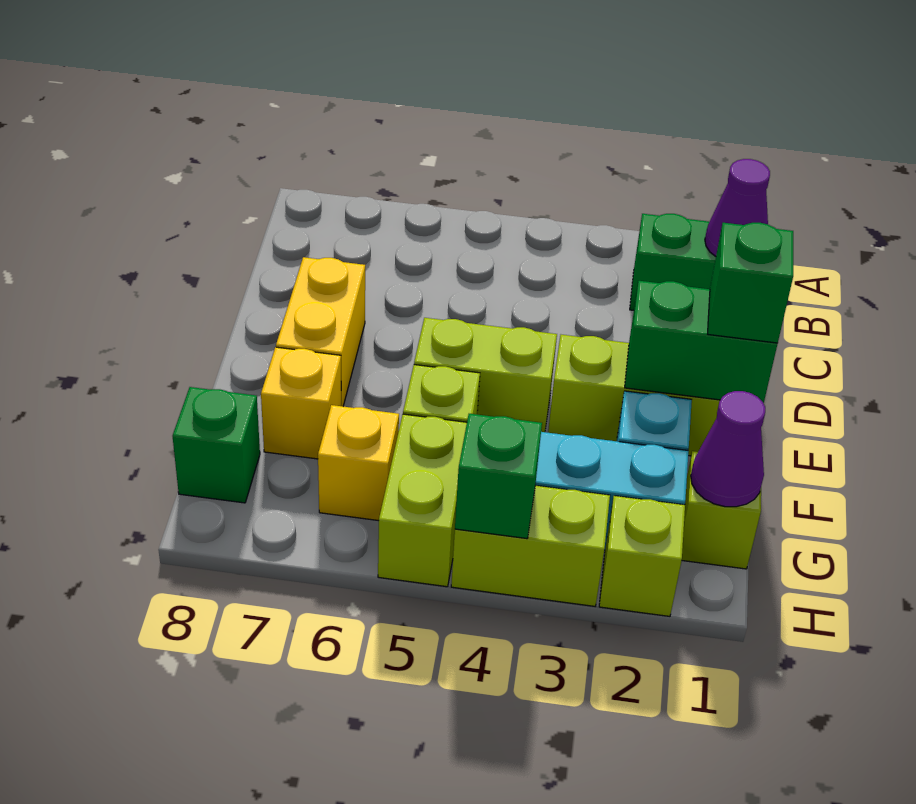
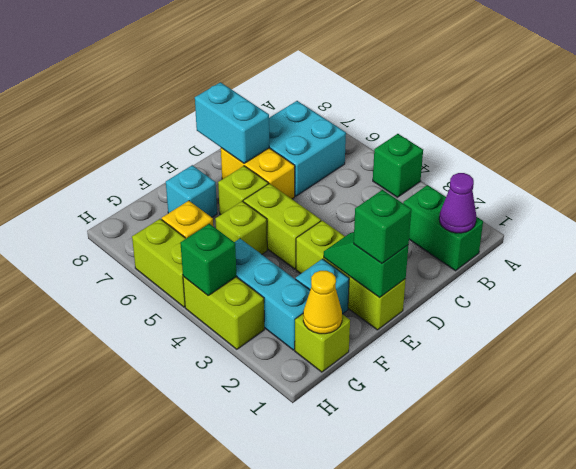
none -> cyan 2x2 brick [269,101,346,196]
yellow 1x2 brick [276,257,365,406] -> yellow 1x2 brick turned to [221,148,295,199]
none -> cyan 1x2 brick [195,82,269,163]
green 1x2 brick [625,281,778,403] -> green 1x2 slope [324,232,408,298]
yellow 1x1 brick [261,347,341,459] -> cyan 1x1 brick [166,165,217,217]
purple 1x1 cone [691,391,765,507] -> yellow 1x1 cone [303,271,342,334]
lime 1x2 brick [378,414,467,587] -> lime 1x2 brick turned to [132,219,186,307]
green 1x1 brick [173,387,260,503] -> green 1x1 brick moved to [373,134,423,197]
lime 1x1 brick [599,496,685,616] -> lime 1x1 brick moved to [218,166,268,215]

